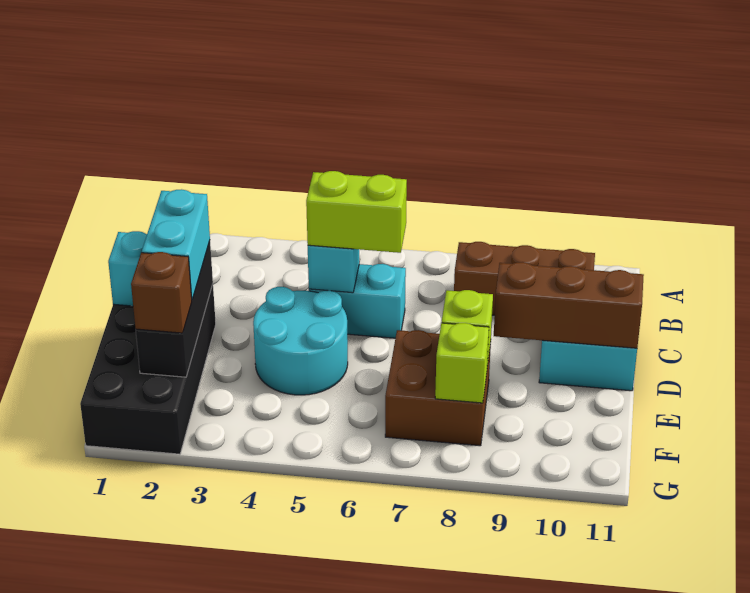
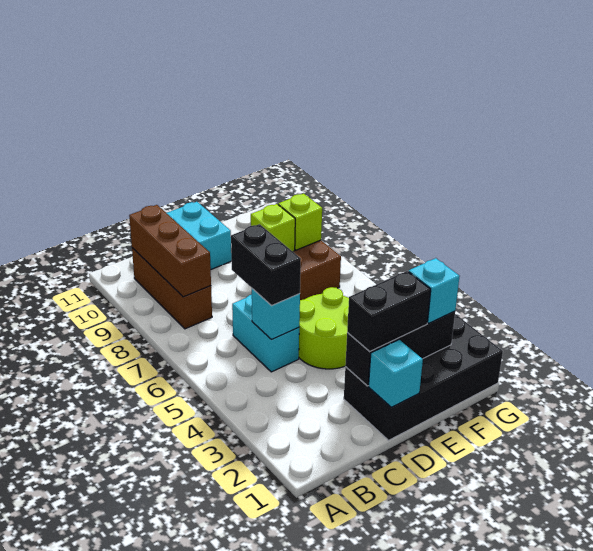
lime 1x2 brick [306,171,407,253] -> black 1x2 brick [231,224,301,306]
cyan 1x2 brick [142,189,210,299] -> black 1x2 brick [347,271,431,352]
cyan 2x2 round brick [253,287,348,395] -> lime 2x2 round brick [299,287,349,369]
brown 1x3 brick [494,262,644,348] -> brown 1x3 brick moved to [129,205,211,297]
brown 1x1 brick [131,252,192,333] -> cyan 1x1 brick [409,258,460,323]

